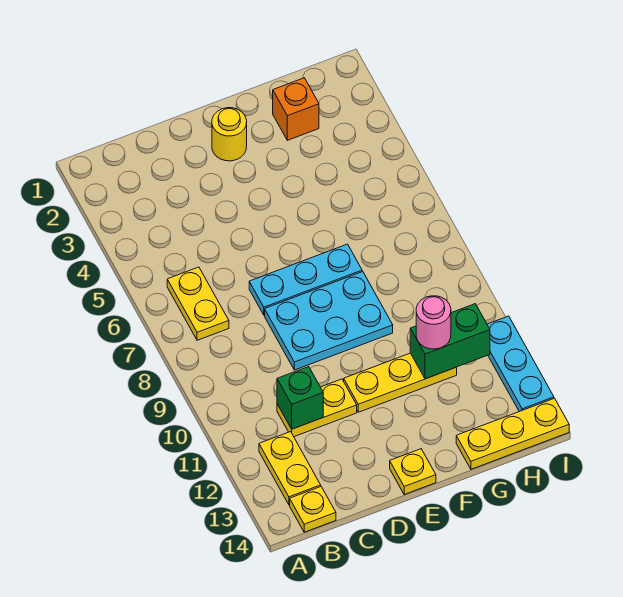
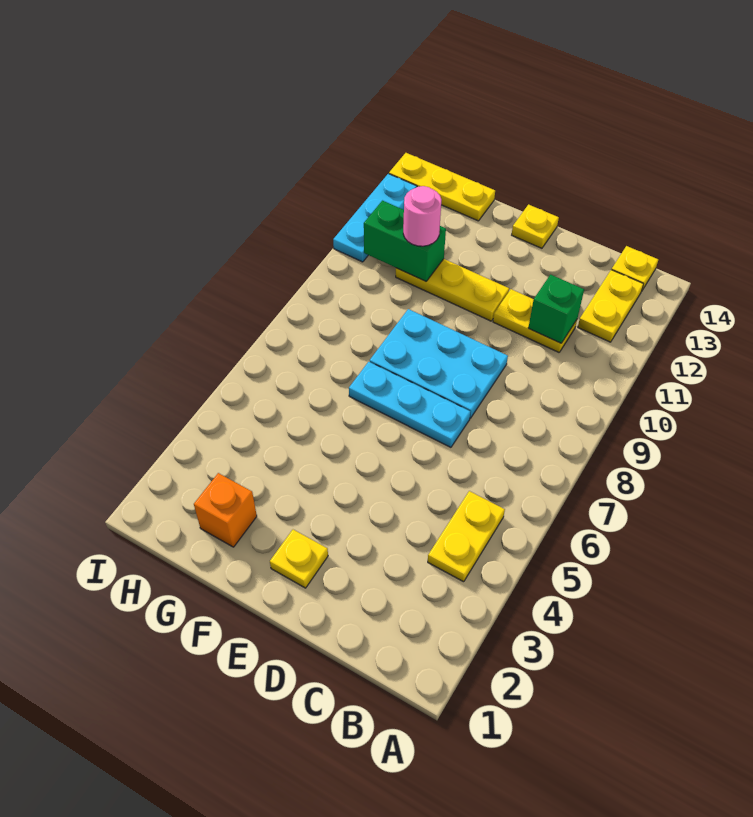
yellow 1x2 plate [167,267,229,340] -> yellow 1x2 plate moved to [428,491,505,582]
yellow 1x1 round brick [212,108,247,161] -> yellow 1x1 plate [270,530,328,588]

